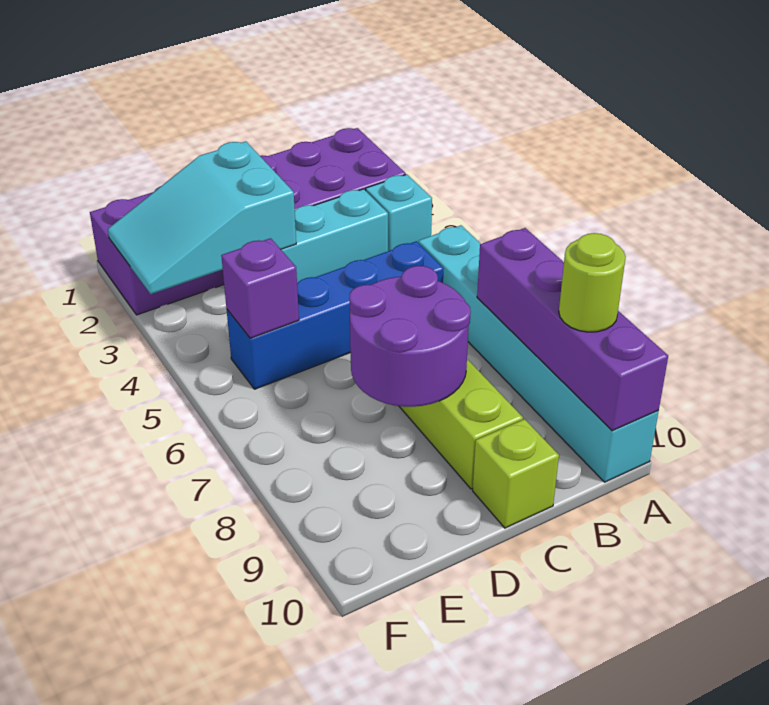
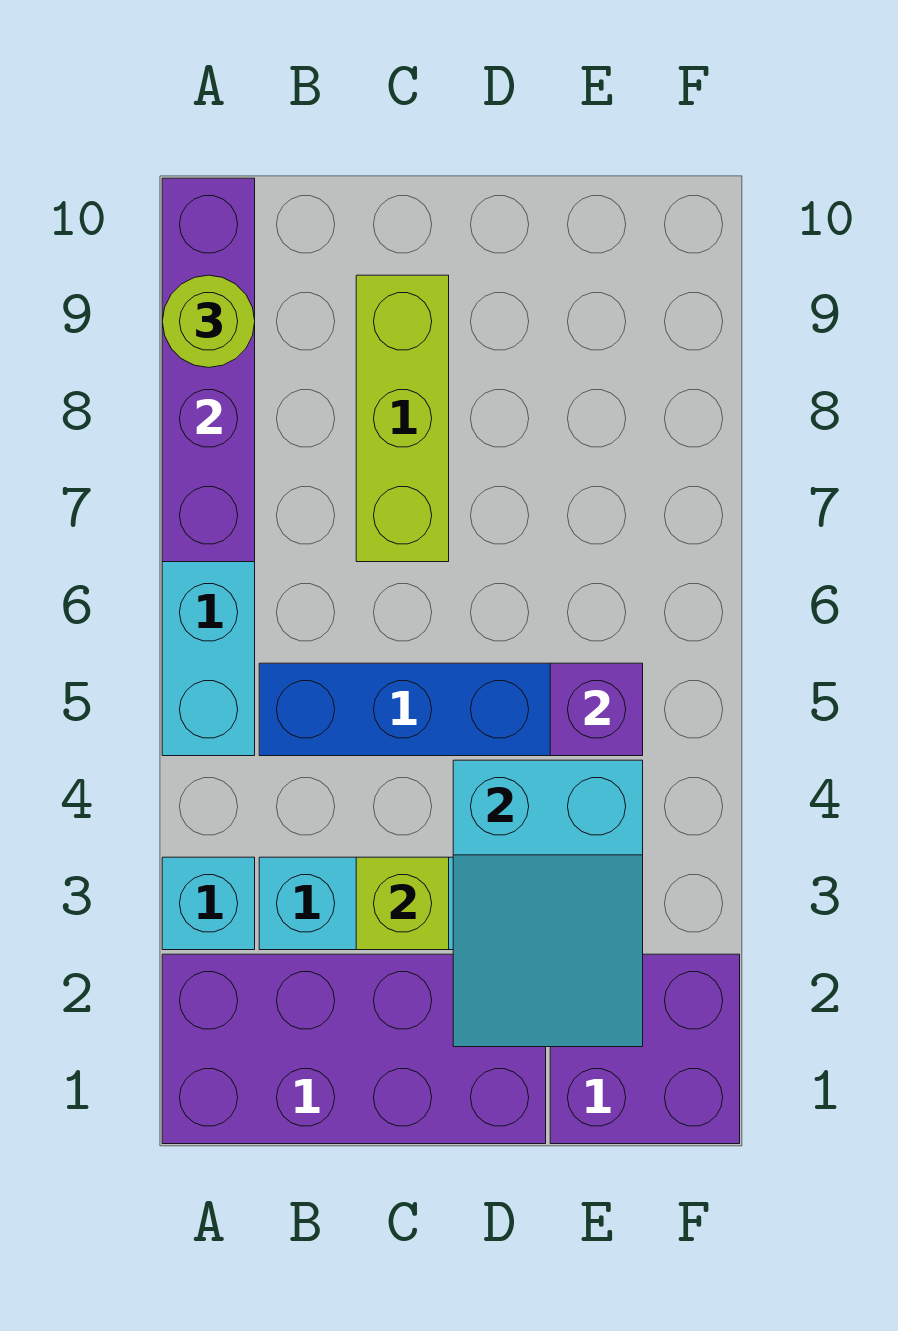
purple 2x2 round brick [350,266,471,407] -> none
lime 1x1 brick [473,419,559,528] -> lime 1x1 brick moved to [356,857,449,950]
cyan 2x3 slope [108,141,296,294] -> cyan 2x3 slope turned to [453,760,643,1047]

